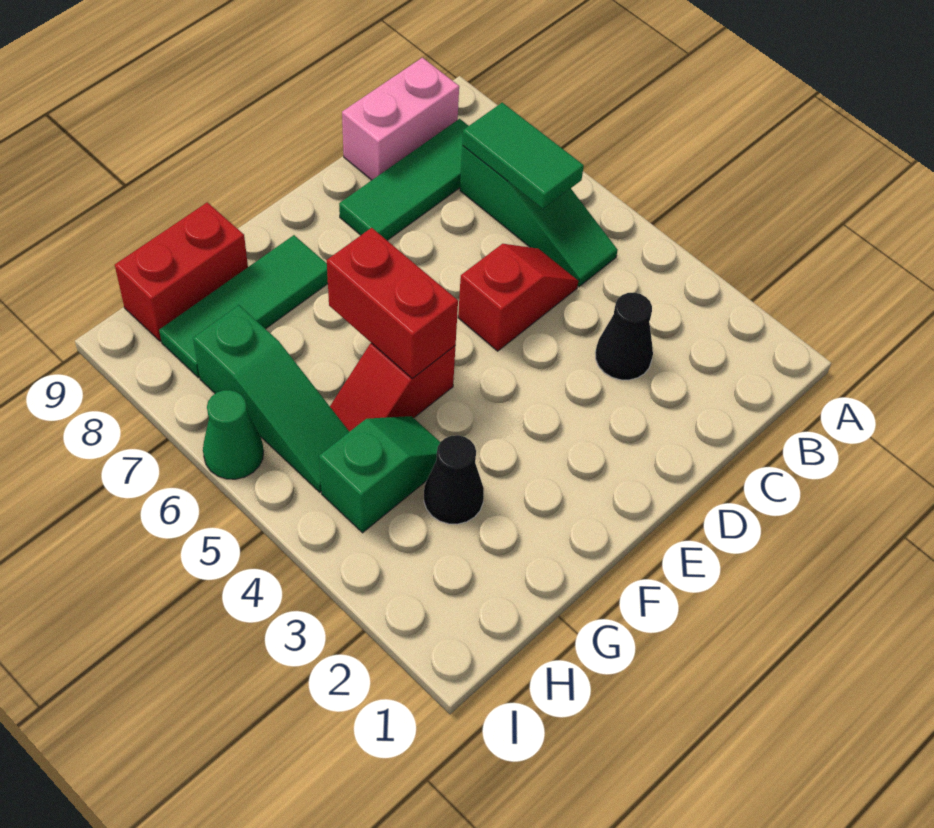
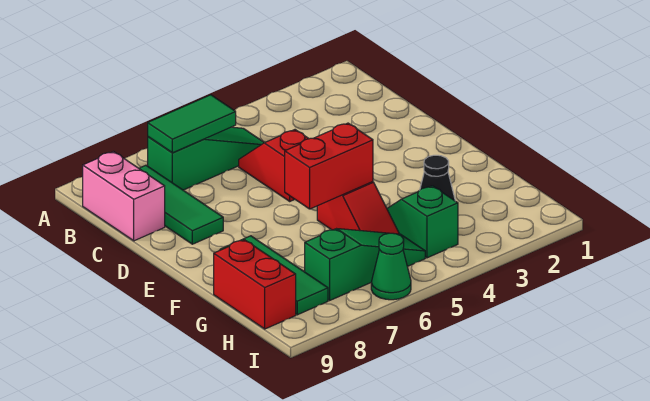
black 1x1 cone [595,293,653,380] -> none

